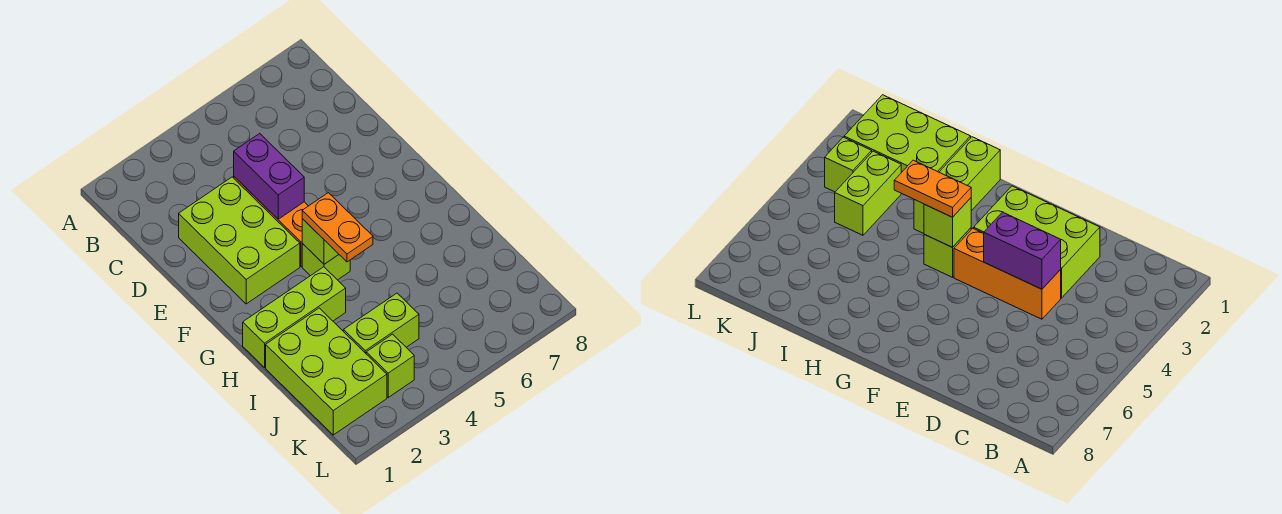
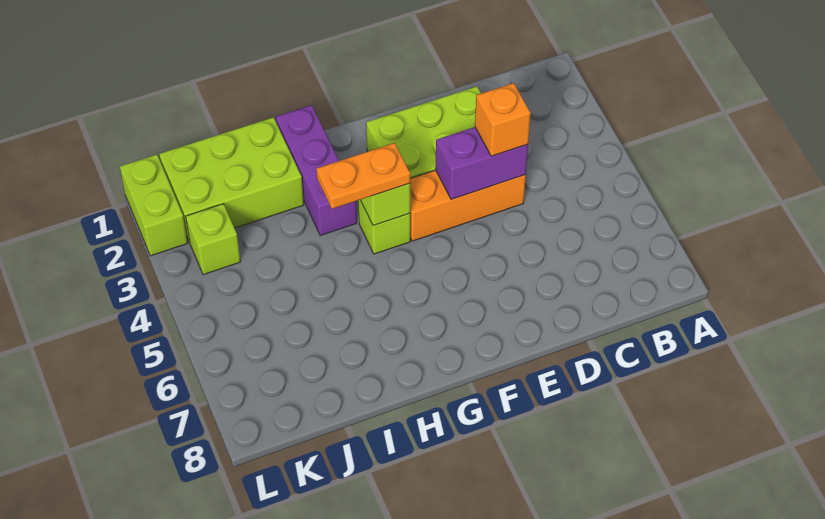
none -> orange 1x1 brick [475,83,531,156]
lime 1x3 brick [243,267,346,368] -> purple 1x3 brick [276,105,357,236]
lime 1x2 brick [343,293,419,353] -> lime 1x2 brick moved to [120,155,187,256]

